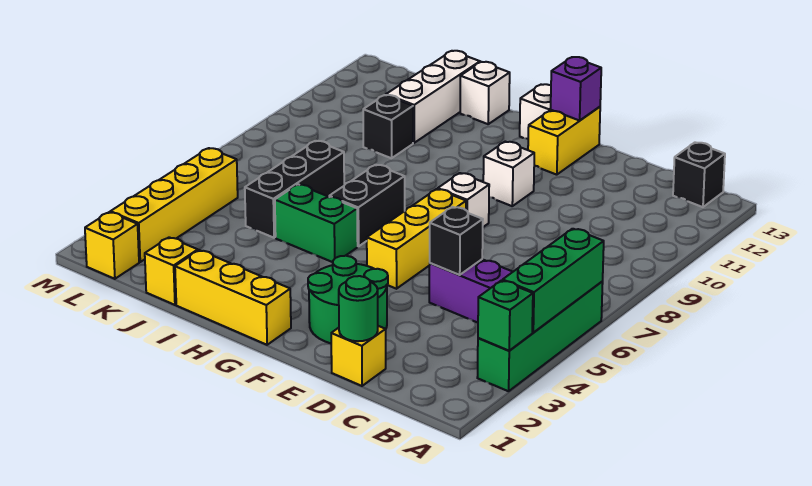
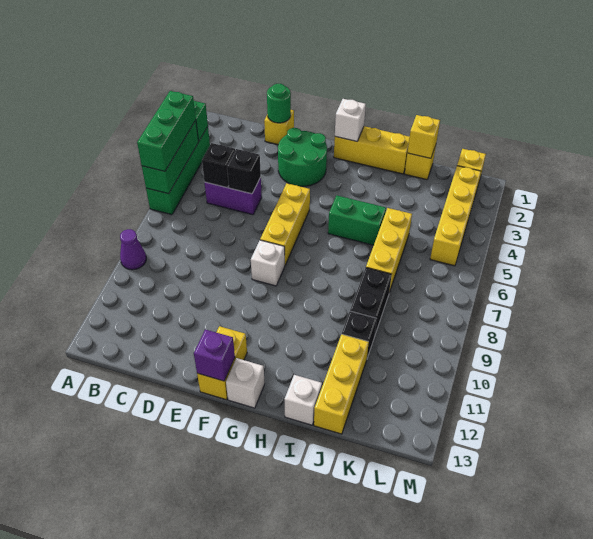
none -> green 1x3 brick [137,91,196,171]
none -> purple 1x1 cone [120,229,146,270]
black 1x1 brick [673,142,725,207] -> black 1x1 brick moved to [202,143,235,188]
white 1x1 brick [483,142,534,206] -> white 1x1 brick moved to [335,99,366,141]
black 1x2 brick [329,165,405,246] -> black 1x2 brick moved to [350,268,392,334]
none -> yellow 1x1 brick [407,115,440,158]
black 1x3 brick [245,141,344,238] -> yellow 1x3 brick [366,208,412,292]
white 1x3 brick [386,51,480,143] -> yellow 1x3 brick [314,334,369,434]

